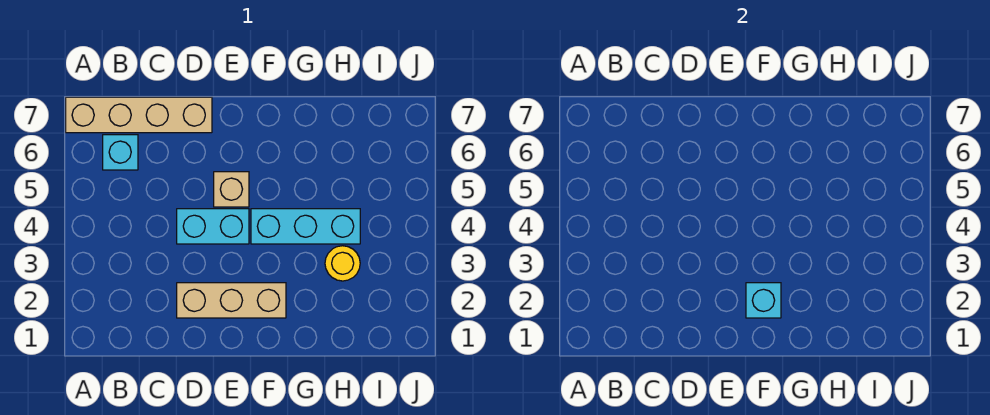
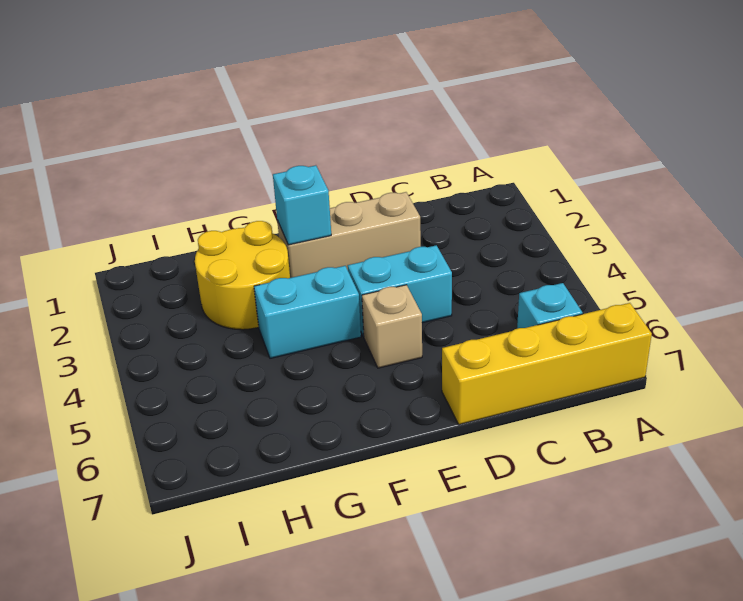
tan 1x4 brick [66,97,212,133] -> yellow 1x4 brick [442,303,652,425]
cyan 1x3 brick [251,209,360,244] -> cyan 1x2 brick [254,266,361,358]
yellow 1x1 round brick [325,246,360,281] -> yellow 2x2 round brick [195,221,290,330]

